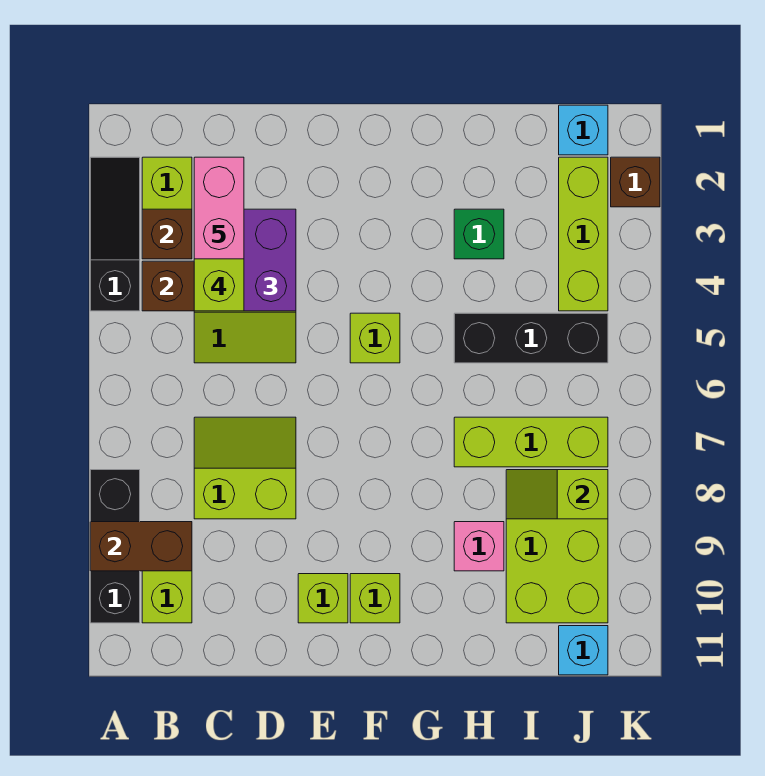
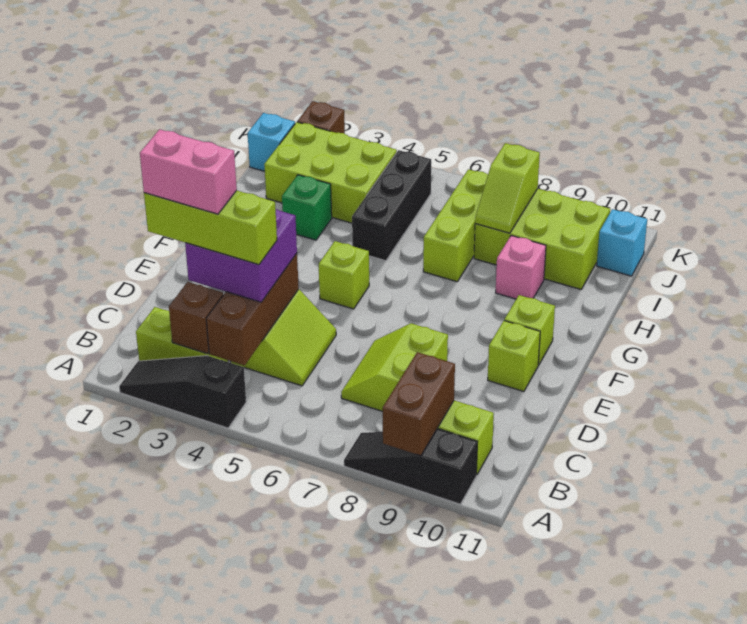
black 1x3 brick [90,470,140,623] -> black 1x3 slope [344,429,477,504]
lime 1x3 brick [559,157,608,311] -> lime 2x3 brick [264,122,397,223]

